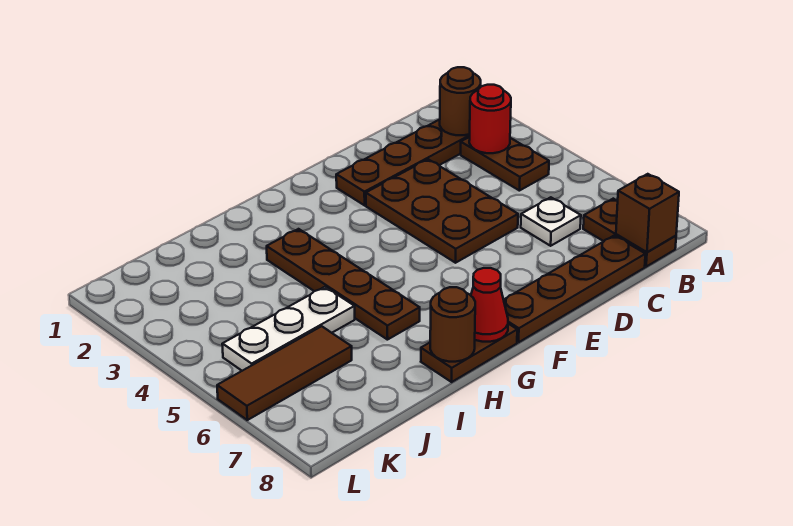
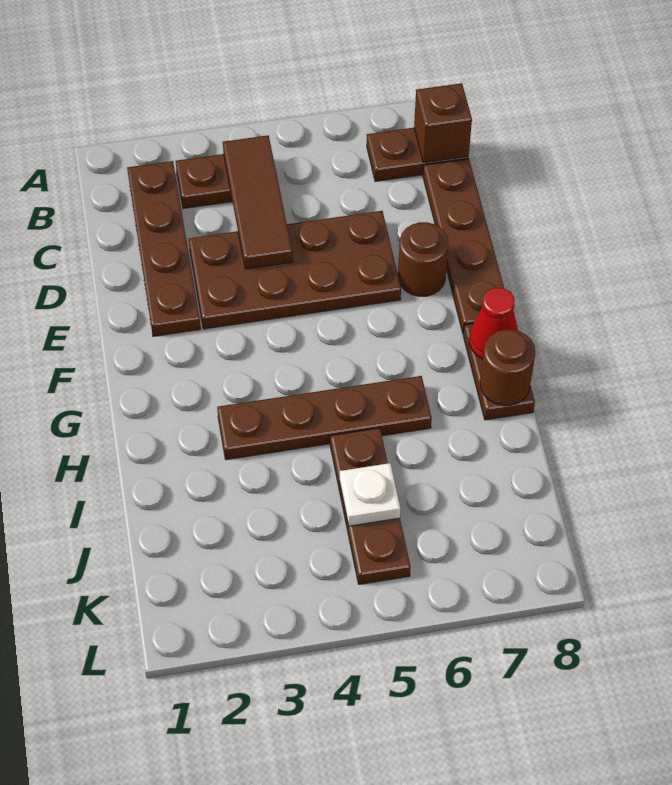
brown 1x1 round brick [440,67,481,135] -> brown 1x1 round brick moved to [398,222,448,296]
red 1x1 round brick [469,85,511,153] -> none
white 1x1 plate [521,197,581,246] -> white 1x1 plate moved to [340,463,401,526]
brown 2x3 plate [366,159,518,263] -> brown 2x4 plate [189,211,401,329]
white 1x3 plate [222,287,355,371] -> brown 1x3 plate [330,428,411,584]
brown 1x3 tile [217,326,352,420] -> brown 1x3 tile moved to [223,135,293,269]

